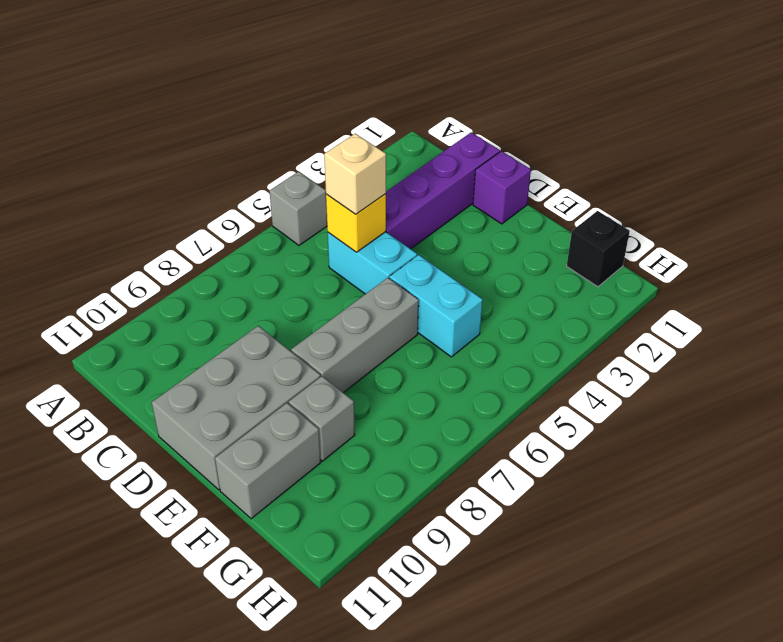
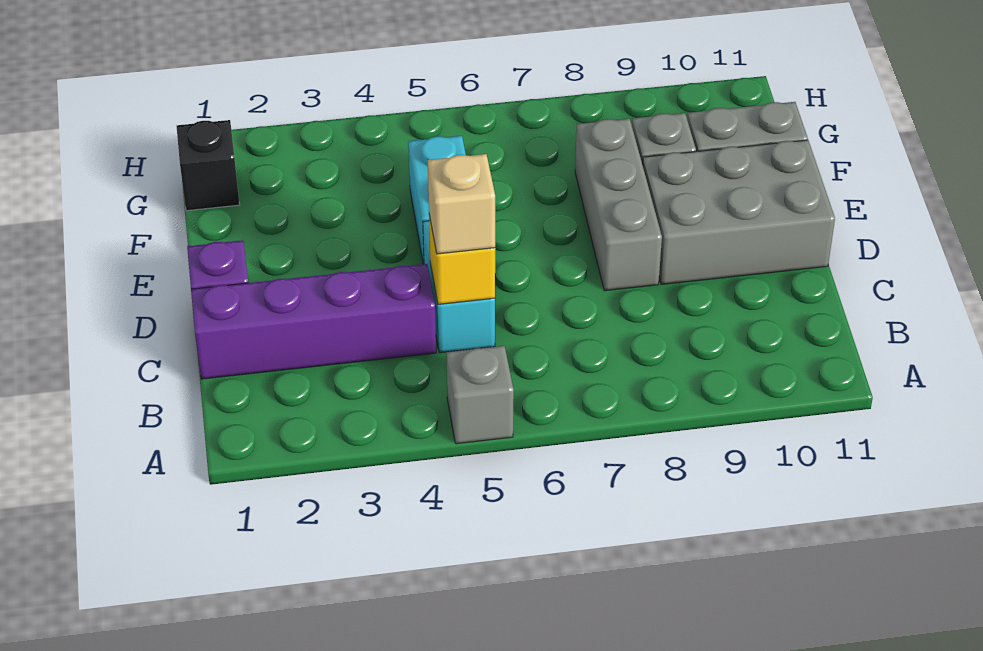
grey 1x3 brick [291,278,419,393] -> grey 1x3 brick turned to [575,119,662,291]

